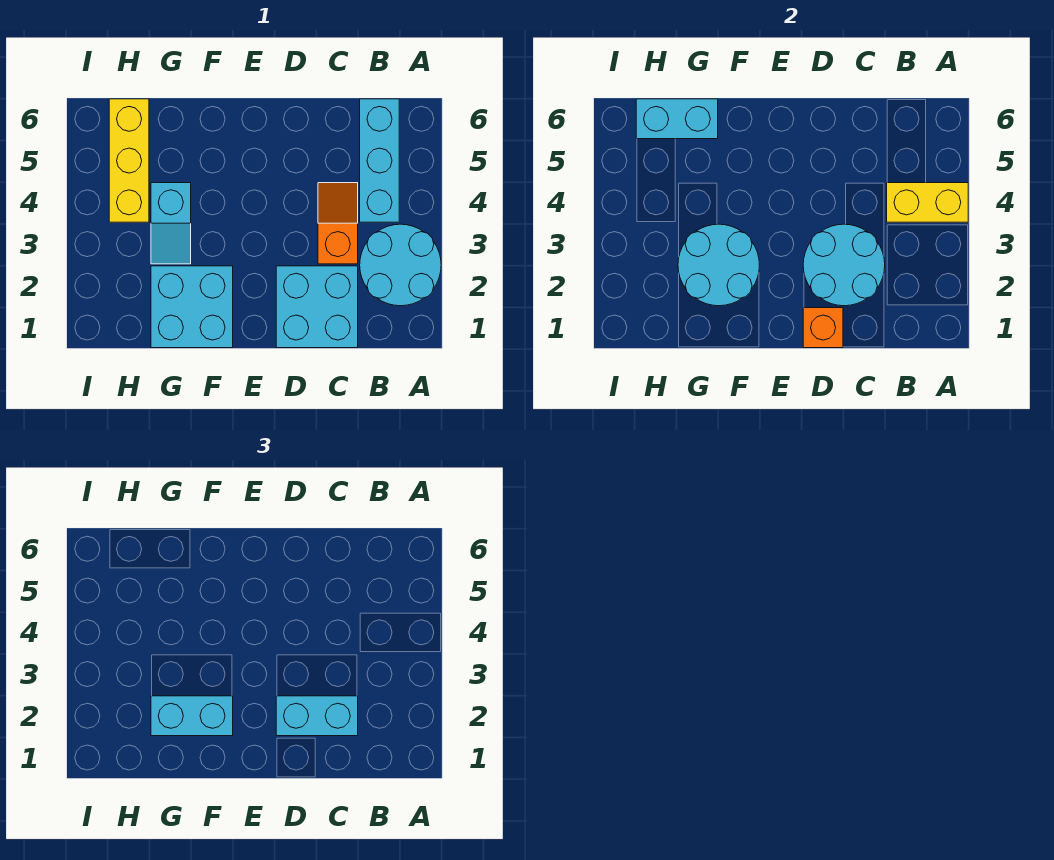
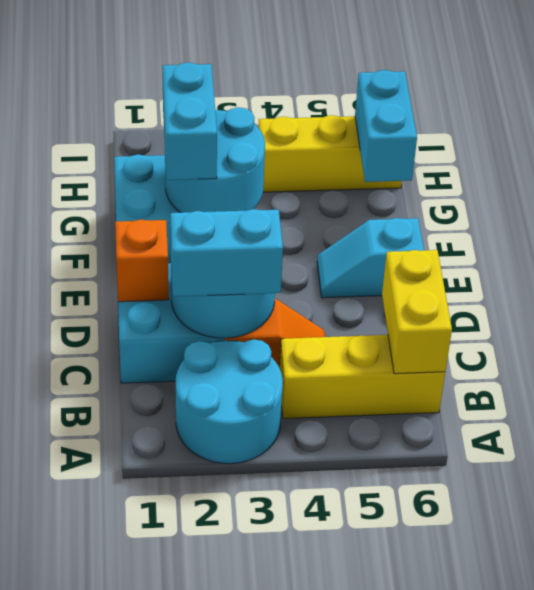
yellow 1x2 brick [887,183,968,222] -> yellow 1x2 brick moved to [382,250,452,374]
cyan 1x3 brick [360,99,399,222] -> yellow 1x3 brick [280,335,445,419]
cyan 1x2 brick [276,696,358,736] -> cyan 1x2 brick turned to [170,209,283,297]
cyan 1x2 slope [151,183,191,264] -> cyan 1x2 slope moved to [317,218,424,298]

